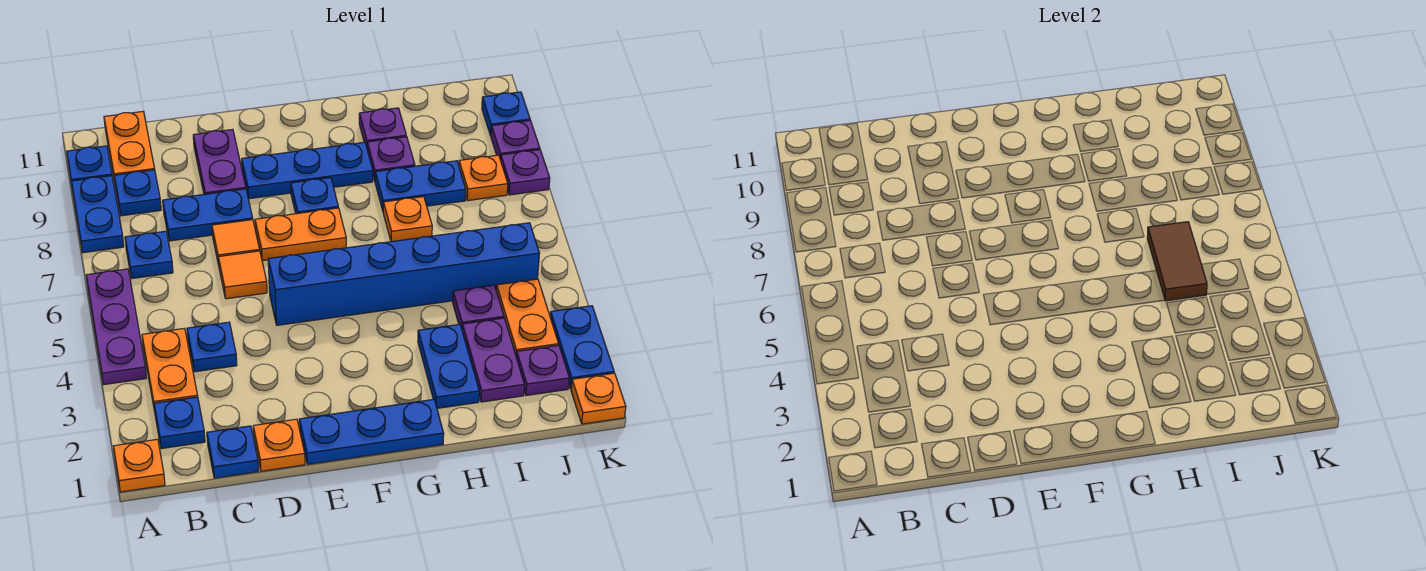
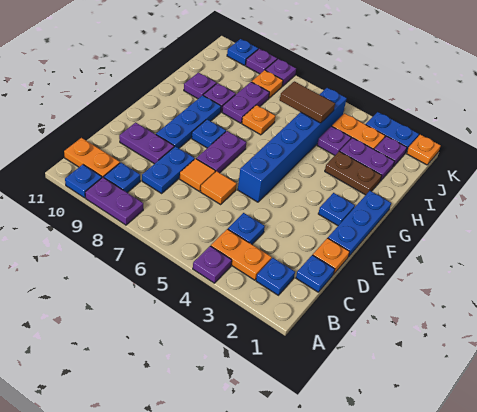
orange 1x1 plate [113,439,165,492] -> none
purple 1x3 plate [86,269,146,385] -> purple 1x1 plate [193,246,232,283]
blue 1x2 plate [71,176,124,253] -> purple 1x2 plate [85,178,143,225]
blue 1x1 plate [125,231,173,278] -> blue 1x1 plate moved to [318,193,355,226]
orange 1x2 plate [255,208,346,261] -> purple 1x2 plate [196,131,246,173]
blue 1x2 plate [418,324,479,408] -> brown 1x2 plate [325,151,382,195]
blue 1x2 plate [375,161,466,210] -> purple 1x2 plate [222,82,269,123]

